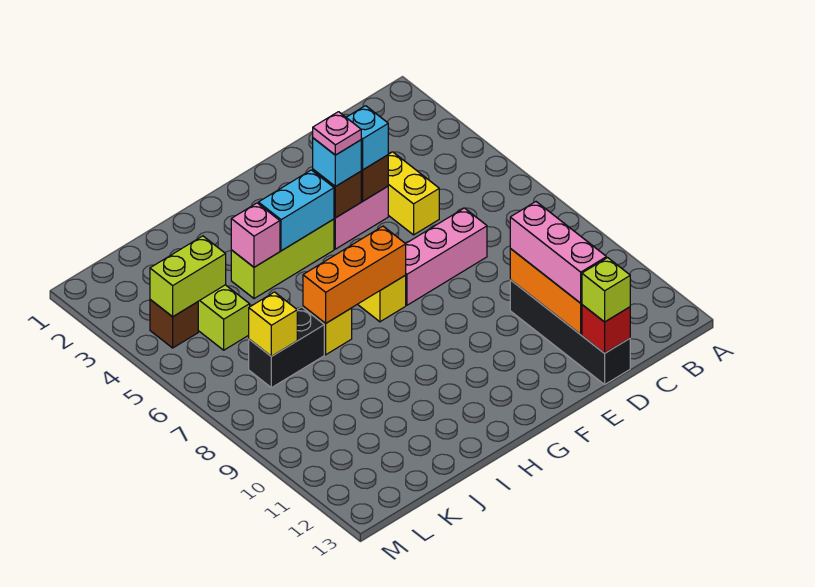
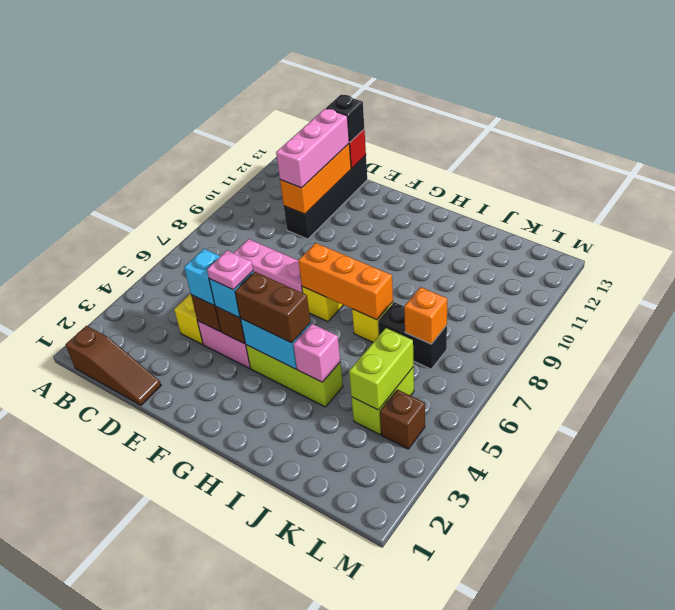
none -> brown 1x3 slope [66,326,161,405]
lime 1x1 brick [582,258,630,322] -> black 1x1 brick [326,94,364,142]
none -> brown 1x2 brick [235,272,310,343]
lime 1x2 brick [150,236,226,317] -> lime 1x2 brick turned to [349,328,414,410]
yellow 1x1 brick [249,292,297,356] -> orange 1x1 brick [404,287,447,344]

